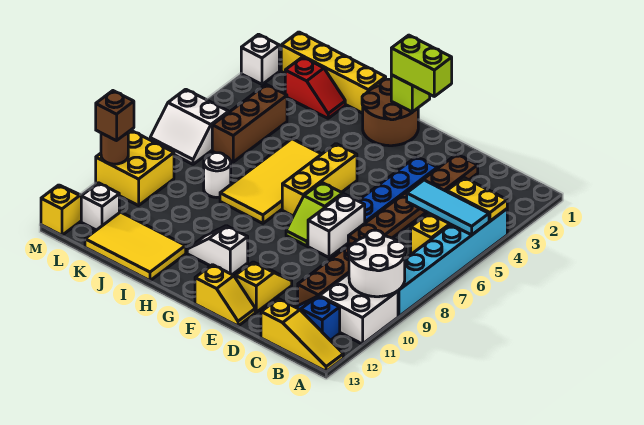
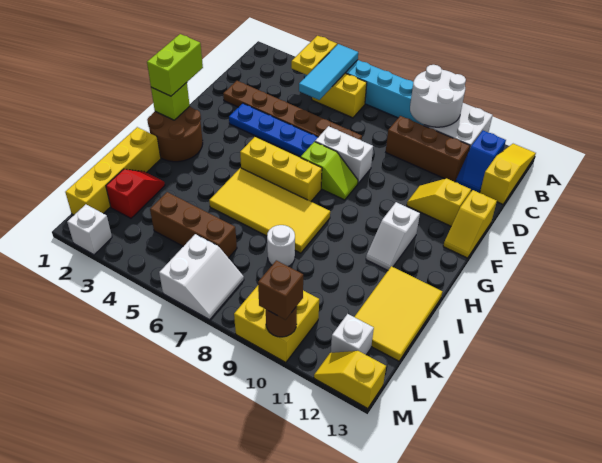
yellow 1x2 slope [195,265,255,326] -> yellow 1x2 slope turned to [443,190,497,258]

